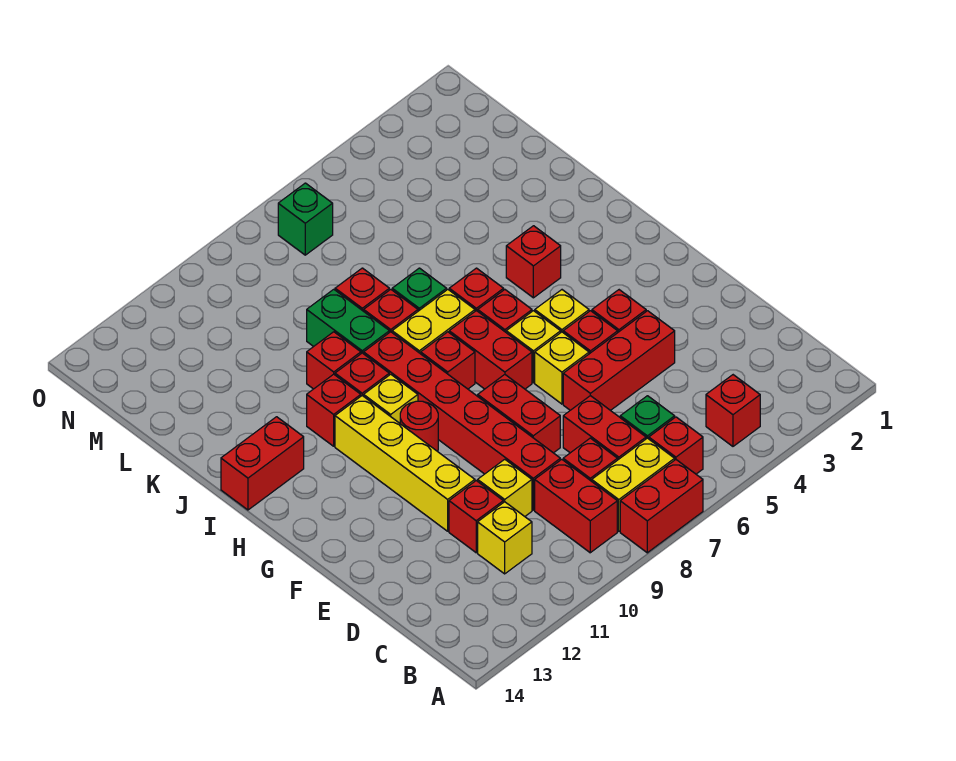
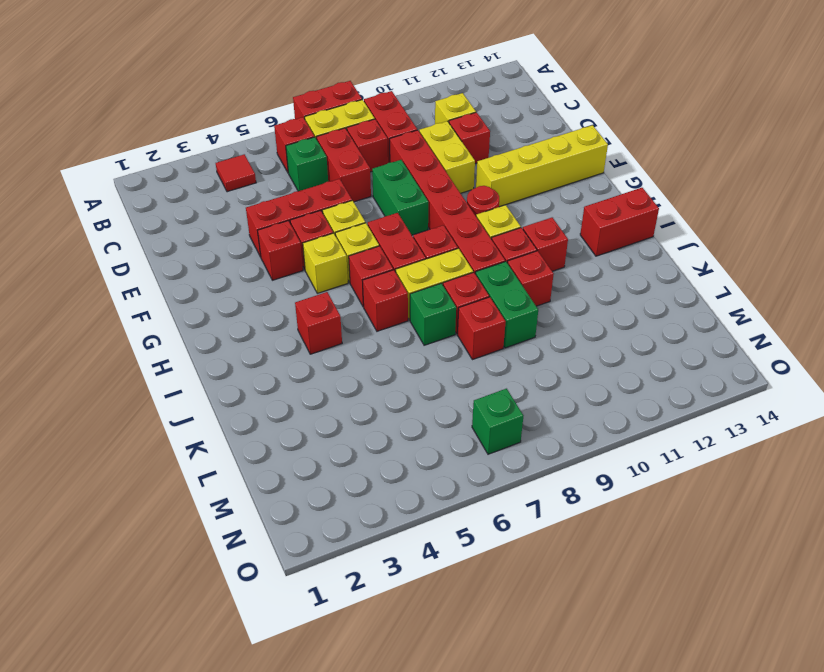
red 1x1 brick [706,375,760,446] -> red 1x1 tile [216,154,256,192]
yellow 1x1 brick [478,459,532,516] -> yellow 1x2 brick [419,121,475,193]
red 1x2 brick [478,375,560,453] -> green 1x2 brick [372,160,428,235]
yellow 1x4 brick [335,396,475,531] -> yellow 1x4 brick turned to [476,125,608,207]

